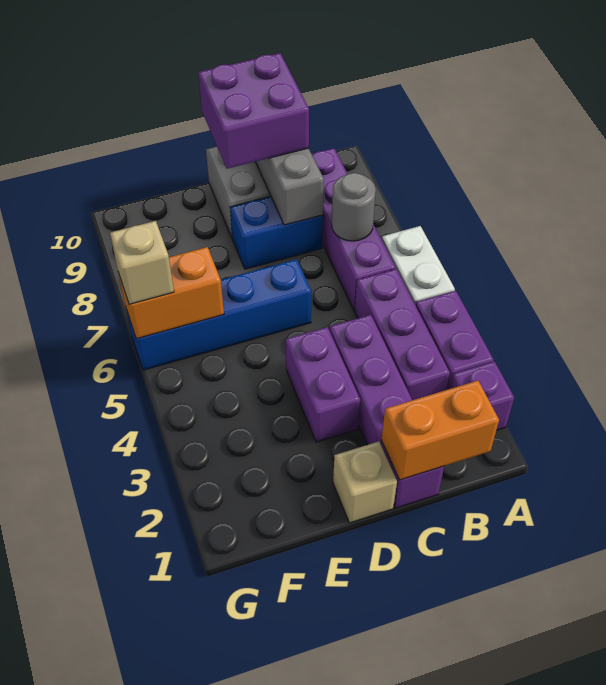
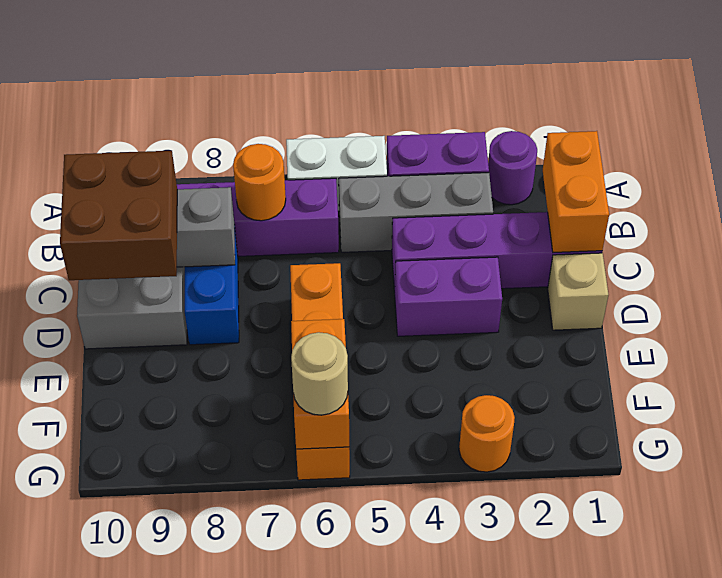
purple 1x1 brick [450,362,514,430] -> purple 1x1 round brick [488,131,537,205]
purple 1x3 brick [355,269,450,400] -> grey 1x3 brick [339,173,493,252]
grey 1x1 round brick [332,173,376,241] -> orange 1x1 round brick [233,144,286,221]
purple 2x2 brick [198,53,309,169] -> brown 2x2 brick [60,151,177,280]
blue 1x4 brick [126,259,311,370] -> orange 1x4 brick [290,263,350,480]
none -> orange 1x1 round brick [459,395,515,472]
tan 1x1 brick [110,221,174,304] -> tan 1x1 round brick [291,332,348,415]

